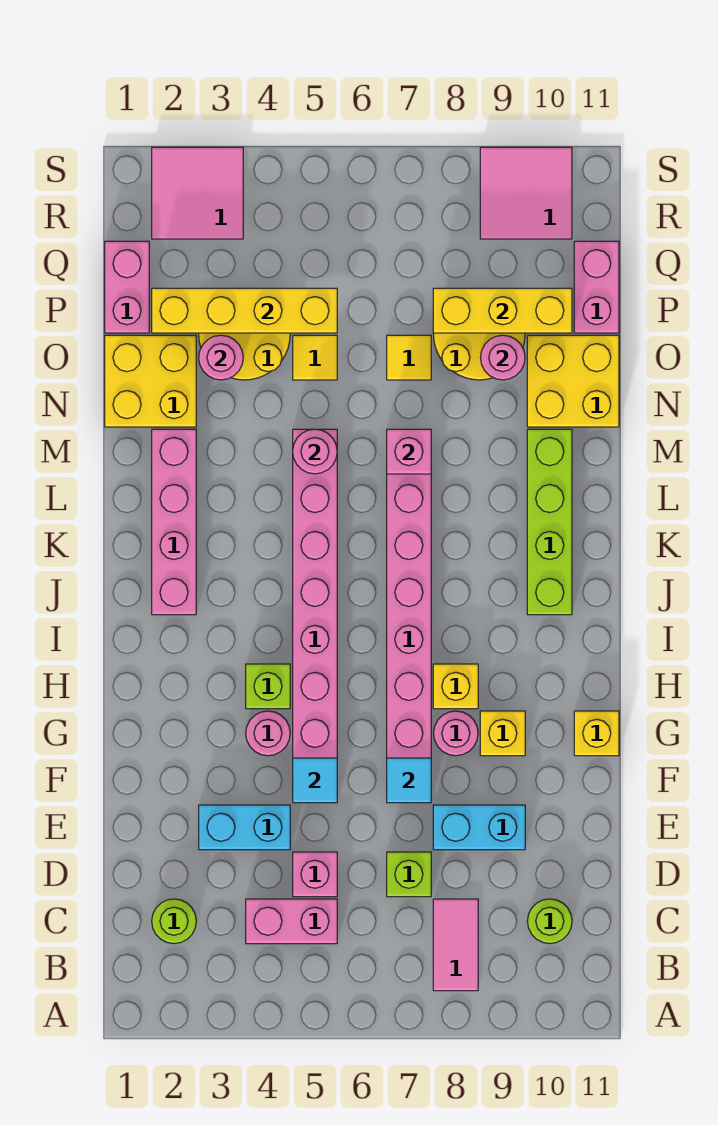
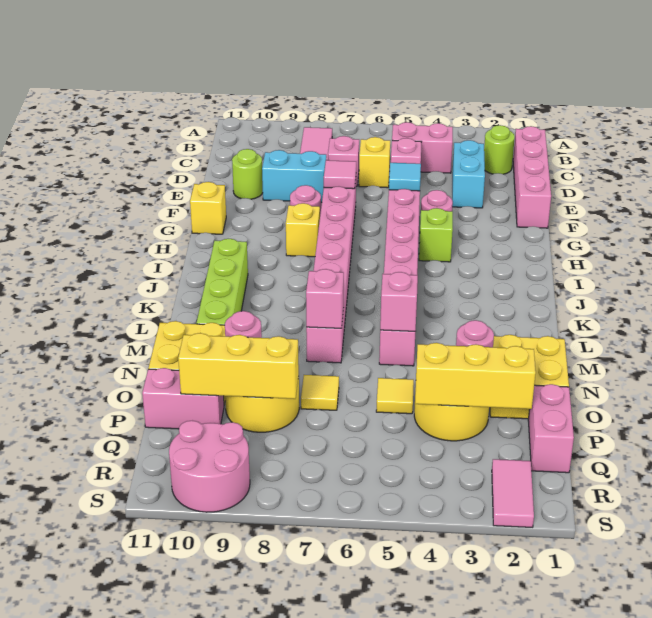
lime 1x1 round brick [527,899,572,944] -> lime 1x1 round brick moved to [232,149,263,199]
lime 1x1 brick [387,852,431,897] -> pink 1x1 brick [328,136,359,186]
cyan 1x2 brick [199,805,290,850] -> cyan 1x2 brick turned to [452,140,485,208]
cyan 1x1 tile [387,758,431,803] -> pink 1x1 tile [324,160,356,189]
yellow 1x1 brick [480,711,525,756] -> yellow 1x1 brick moved to [359,137,390,188]
pink 1x4 brick [152,429,196,615] -> pink 1x4 brick moved to [513,126,551,228]
pink 1x1 round brick [293,429,337,474] -> pink 1x1 brick [380,272,418,331]
yellow 1x4 brick [152,288,337,333] -> yellow 1x3 brick [415,343,536,409]
pink 1x2 brick [574,241,619,333] -> pink 1x2 brick turned to [142,368,224,429]
pink 2x2 tile [152,147,243,239] -> pink 1x2 tile [492,459,534,527]
pink 2x2 tile [480,147,572,239] -> pink 2x2 round brick [169,421,250,512]

